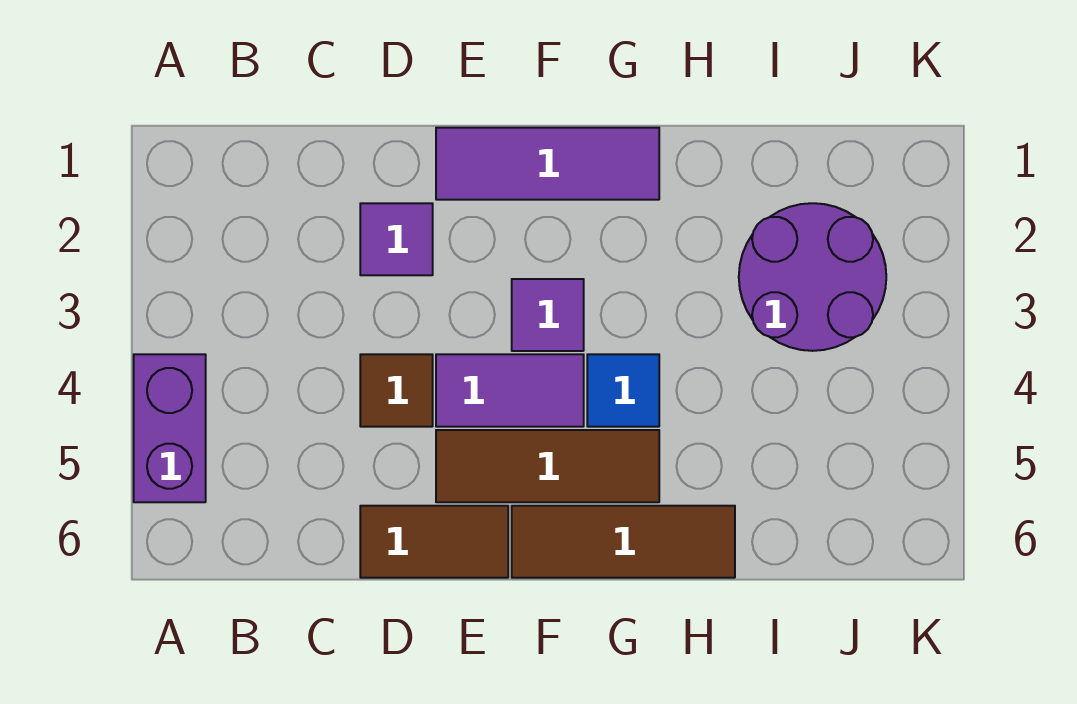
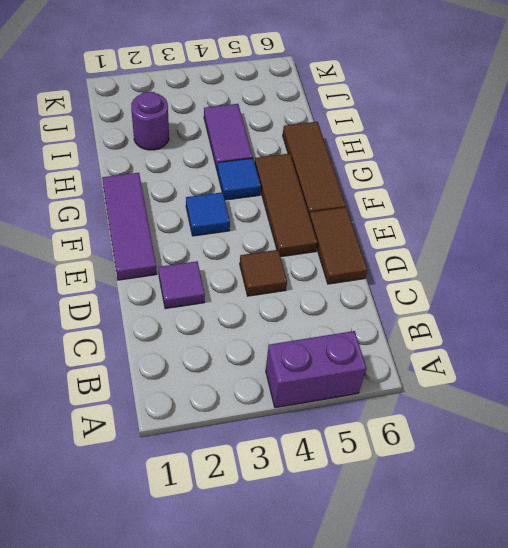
purple 1x2 tile [436,354,584,427] -> purple 1x2 tile moved to [204,104,253,169]
purple 1x1 tile [512,279,584,351] -> blue 1x1 tile [186,192,230,236]
purple 2x2 round brick [739,203,886,351] -> purple 1x1 round brick [131,92,169,150]

